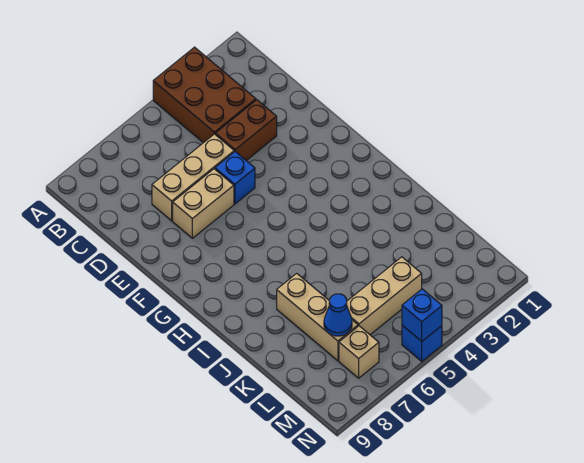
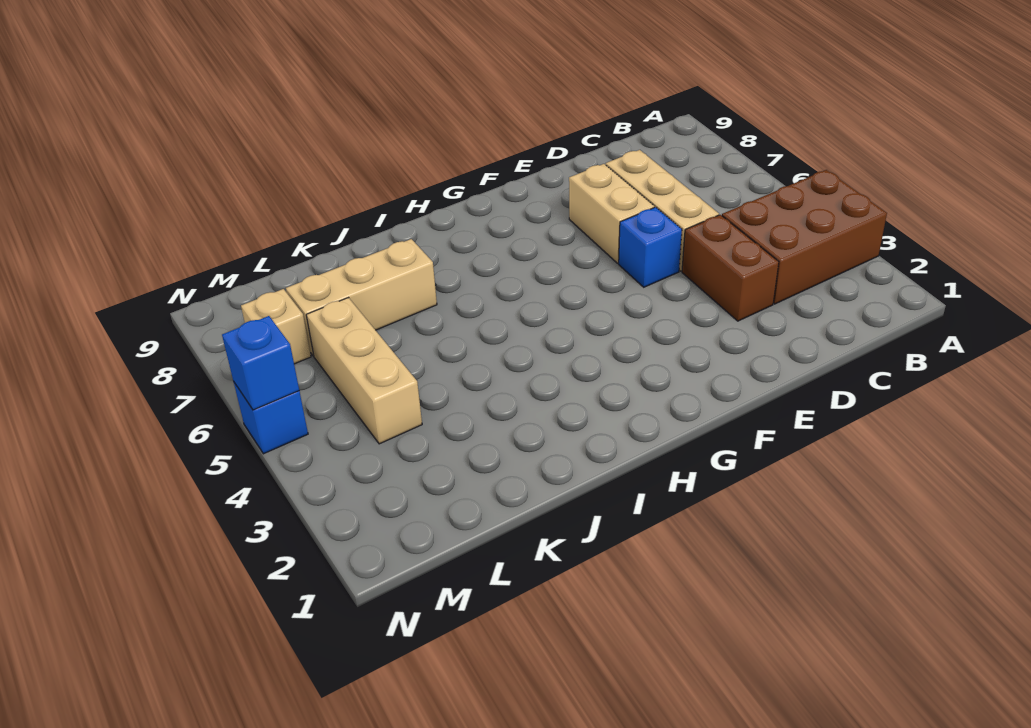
blue 1x1 cone [324,294,352,336] -> none

